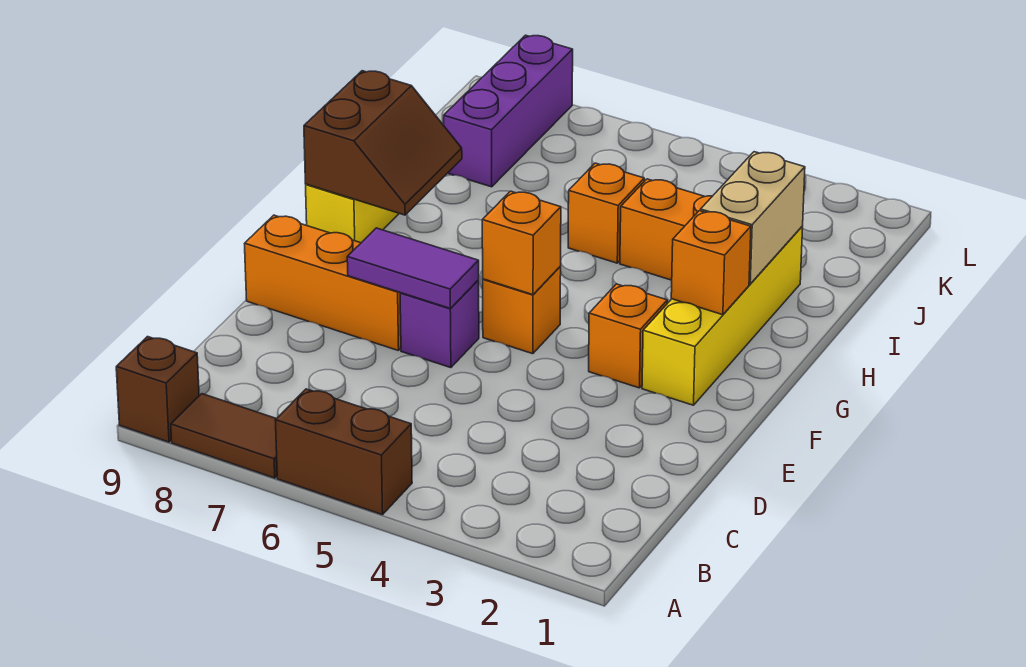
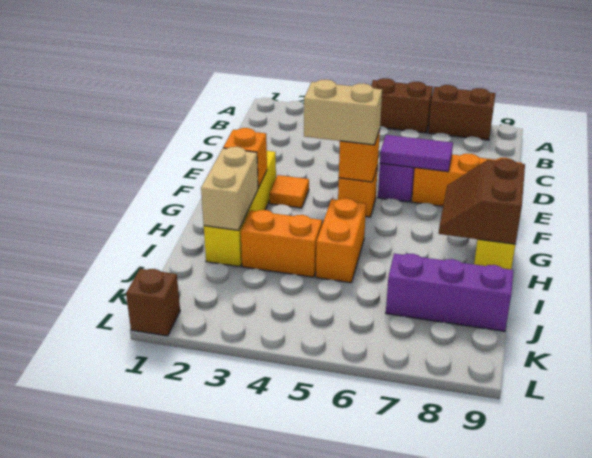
brown 1x2 tile [171,394,277,478] -> brown 1x2 brick [428,85,496,140]
brown 1x1 brick [116,337,199,442] -> brown 1x1 brick moved to [126,269,180,336]
orange 1x1 brick [589,284,667,388] -> orange 1x1 tile [270,175,309,208]
none -> tan 1x2 brick [304,80,382,145]
orange 1x1 brick [568,163,644,263] -> orange 1x2 brick [316,198,366,283]
purple 1x3 brick [444,35,573,187] -> purple 1x3 brick turned to [386,253,513,331]

